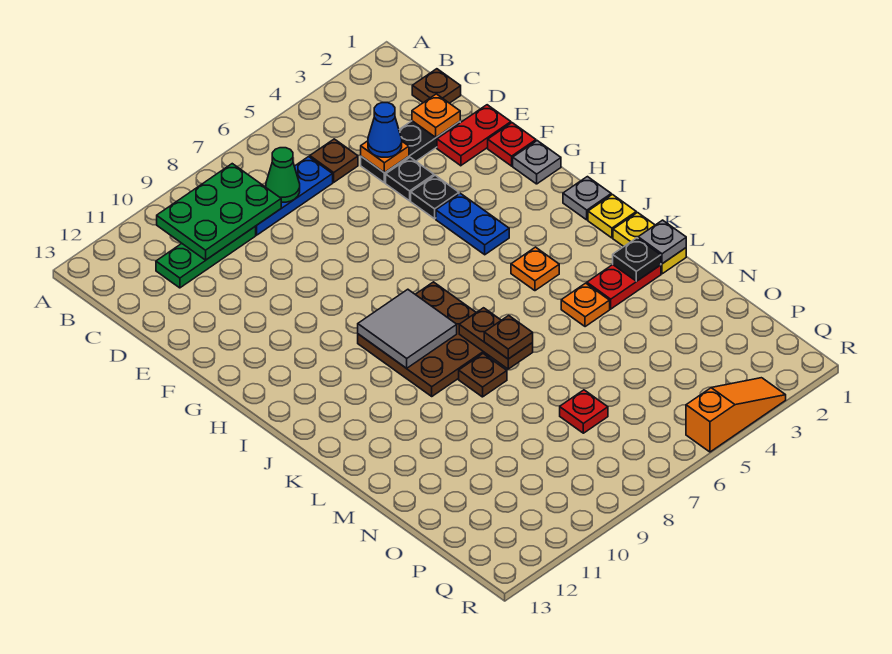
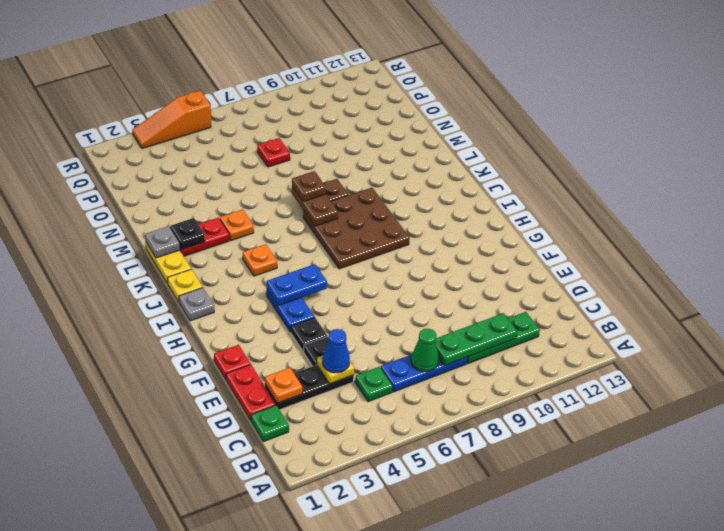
green 2x3 plate [157,164,281,260] -> green 1x3 plate [436,313,517,366]
brown 1x1 plate [412,69,461,103] -> green 1x1 plate [251,405,289,442]
brown 1x1 plate [310,139,358,182] -> green 1x1 plate [355,367,393,402]
orange 1x1 plate [361,141,409,173] -> yellow 1x1 plate [317,356,354,384]
red 1x2 plate [437,105,511,166] -> red 1x2 plate turned to [226,365,276,420]
grey 1x1 plate [513,141,561,184] -> none
none -> blue 1x2 plate [267,264,327,306]
grey 2x2 tile [358,289,457,368] -> none

